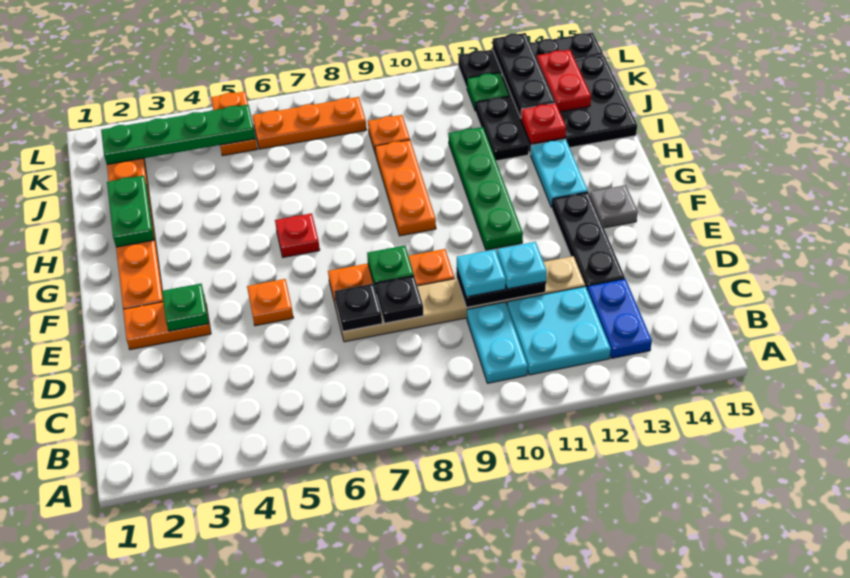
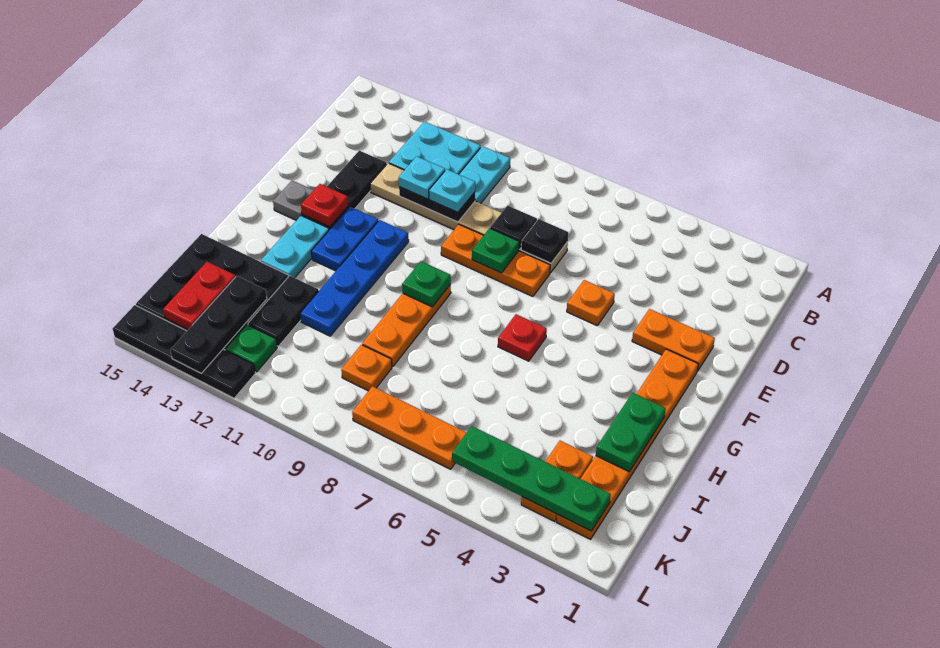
blue 1x2 plate [587,279,652,358] -> blue 1x2 plate moved to [311,207,378,271]
green 1x1 plate [162,284,209,331] -> green 1x1 plate moved to [402,261,451,307]
green 1x4 plate [449,127,523,250] -> blue 1x4 plate [300,220,409,336]
red 1x1 plate [521,103,566,144] -> red 1x1 plate moved to [301,184,349,227]
orange 1x2 plate [211,92,257,156] -> orange 1x2 plate moved to [521,441,593,521]

